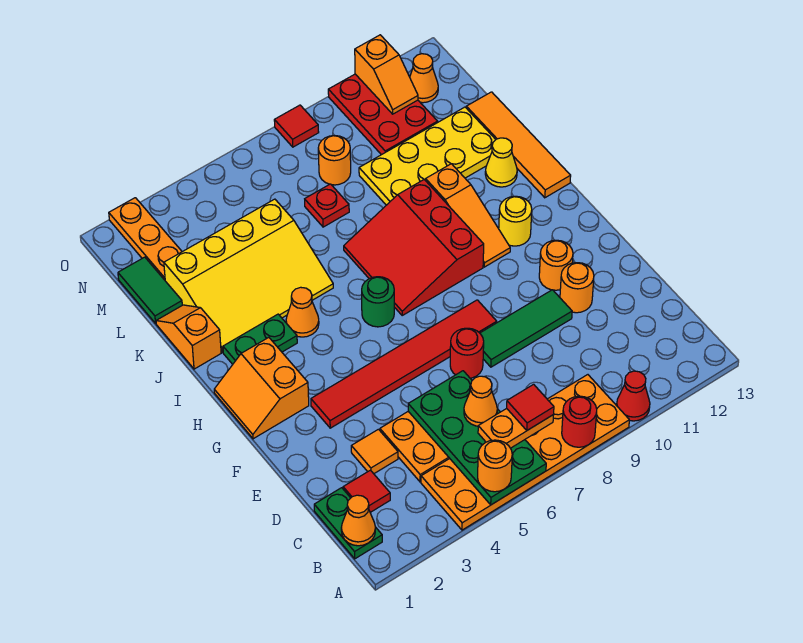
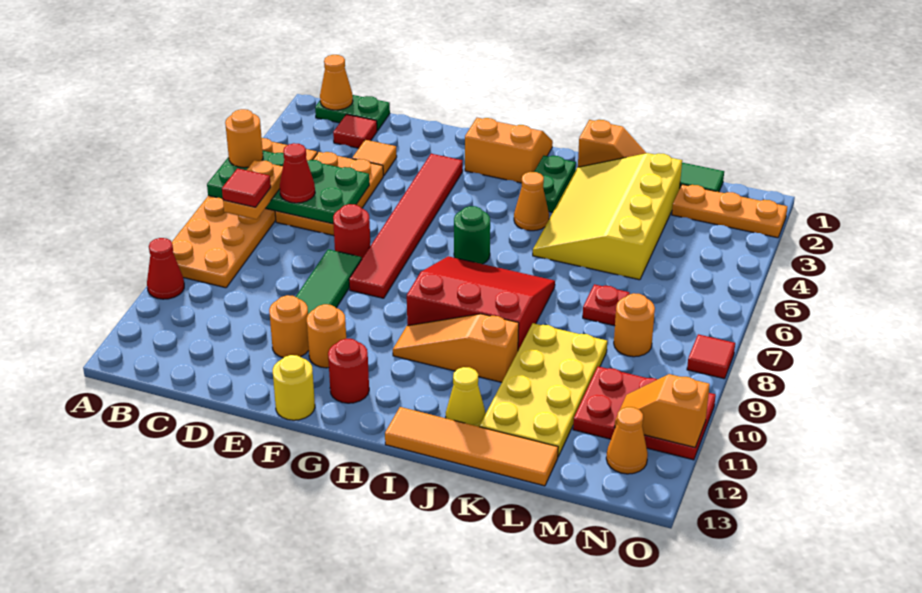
red 1x1 round brick [562,396,597,447] -> red 1x1 round brick moved to [328,339,369,403]
orange 1x1 cone [464,376,497,426] -> red 1x1 cone [280,143,315,203]
yellow 1x1 round brick [499,196,532,246] -> yellow 1x1 round brick moved to [273,355,315,420]

